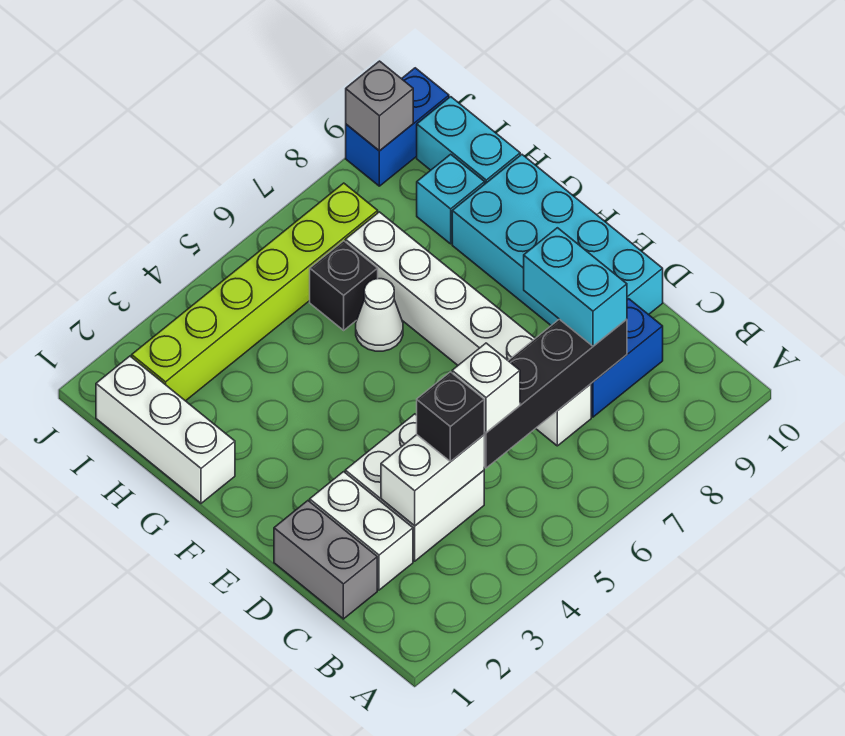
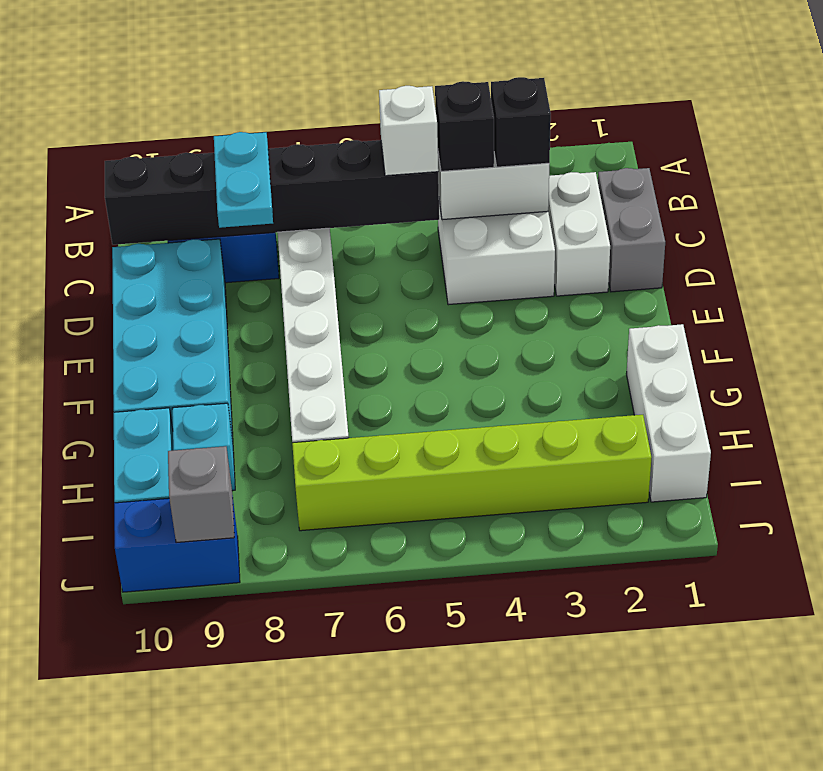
black 1x4 brick [484,319,627,468] -> black 1x6 brick [105,140,439,245]
cyan 1x2 brick [524,228,627,346] -> cyan 1x2 plate [214,132,273,228]
white 1x1 cone [356,279,403,351] -> none
black 1x1 brick [310,241,378,330] -> black 1x1 brick moved to [491,77,551,167]

